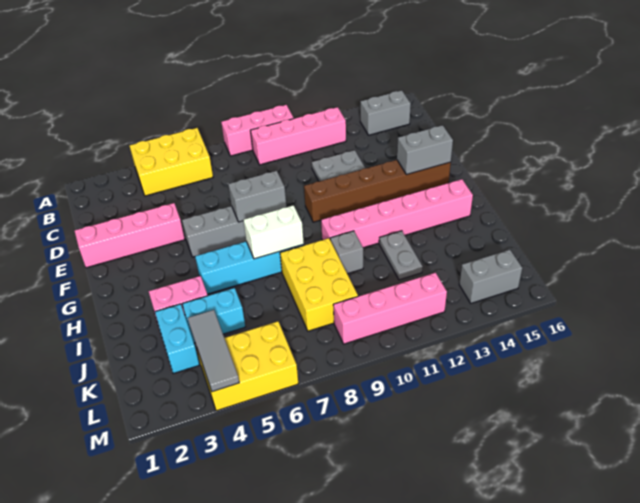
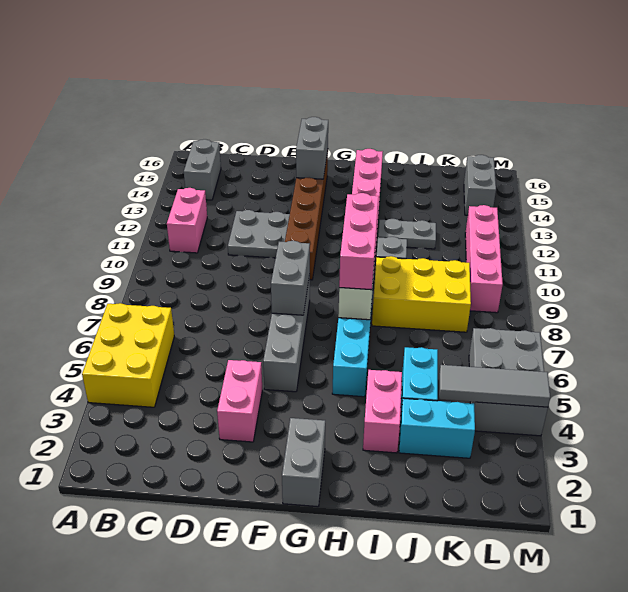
pink 1x3 brick [221,105,294,156] -> pink 1x3 brick moved to [339,193,379,290]
pink 1x4 brick [250,107,346,165] -> pink 1x2 brick [167,188,207,253]
pink 1x4 brick [75,203,185,268] -> pink 1x2 brick [217,360,262,442]
none -> grey 1x2 brick [282,418,325,507]
yellow 2x3 brick [197,321,298,411] -> grey 2x3 brick [469,328,548,436]

